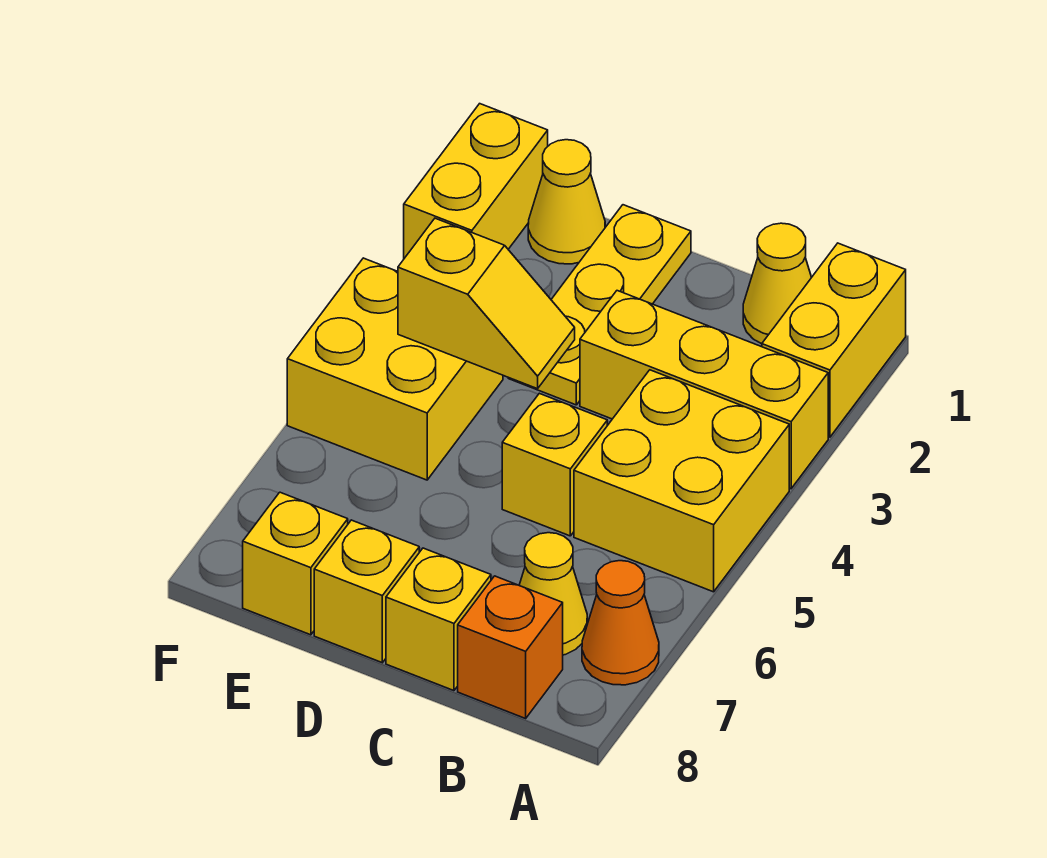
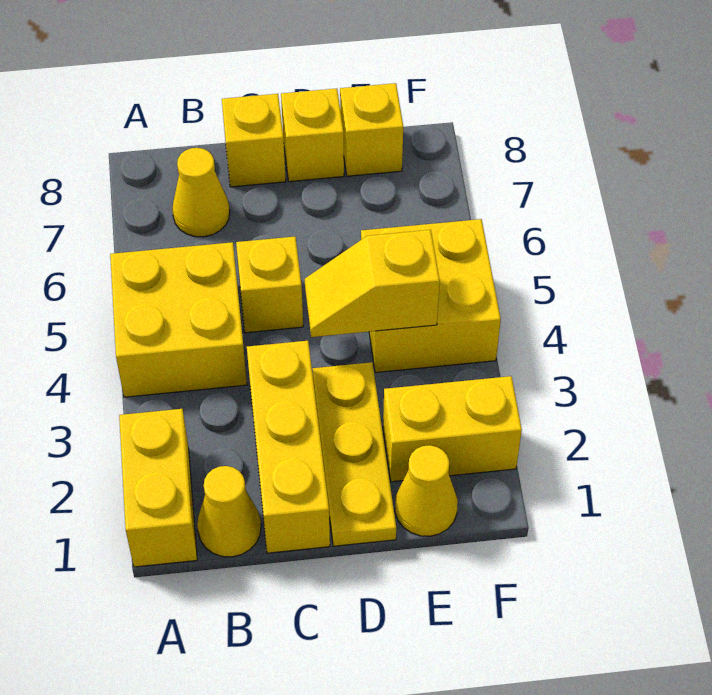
yellow 1x3 brick [580,291,828,489] -> yellow 1x3 brick turned to [247,341,330,553]
orange 1x1 cone [582,561,659,685] -> none
orange 1x1 brick [458,576,563,718] -> none
yellow 1x2 brick [404,104,548,258] -> yellow 1x2 brick turned to [383,376,522,482]

